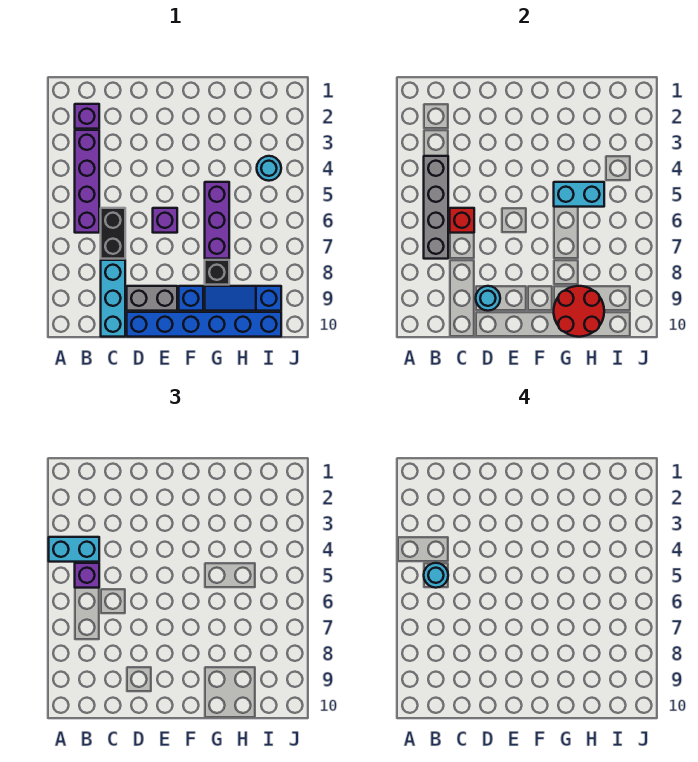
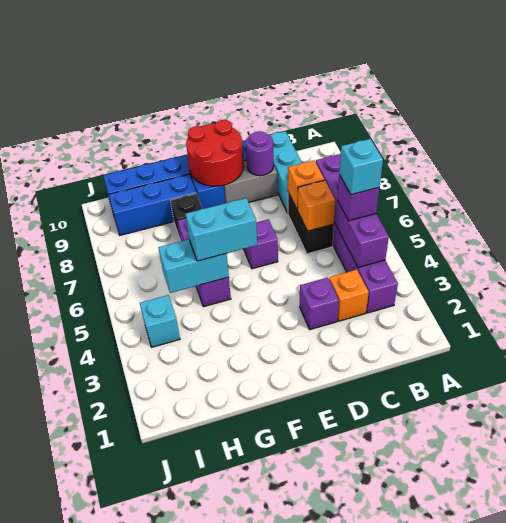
cyan 1x2 brick [49,537,99,562] -> cyan 1x2 brick moved to [186,198,257,261]
purple 1x1 brick [75,104,99,129] -> purple 1x1 brick moved to [300,278,339,330]
grey 1x4 brick [424,156,448,259] -> purple 1x4 brick [316,154,389,267]
cyan 1x1 round brick [424,563,448,588] -> cyan 1x1 brick [339,139,383,195]
none -> orange 1x1 brick [329,270,369,321]
red 1x1 brick [450,208,474,233] -> orange 1x1 brick [298,180,336,231]
none -> orange 1x1 brick [288,161,325,210]
cyan 1x1 round brick [476,286,500,311] -> purple 1x1 round brick [246,131,274,176]
blue 1x3 slope [205,286,281,311] -> blue 1x3 brick [109,175,196,235]
red 2x2 round brick [554,286,604,337] -> red 2x2 round brick moved to [186,120,244,186]
cyan 1x1 round brick [257,156,281,181] -> cyan 1x1 brick [140,295,180,347]

